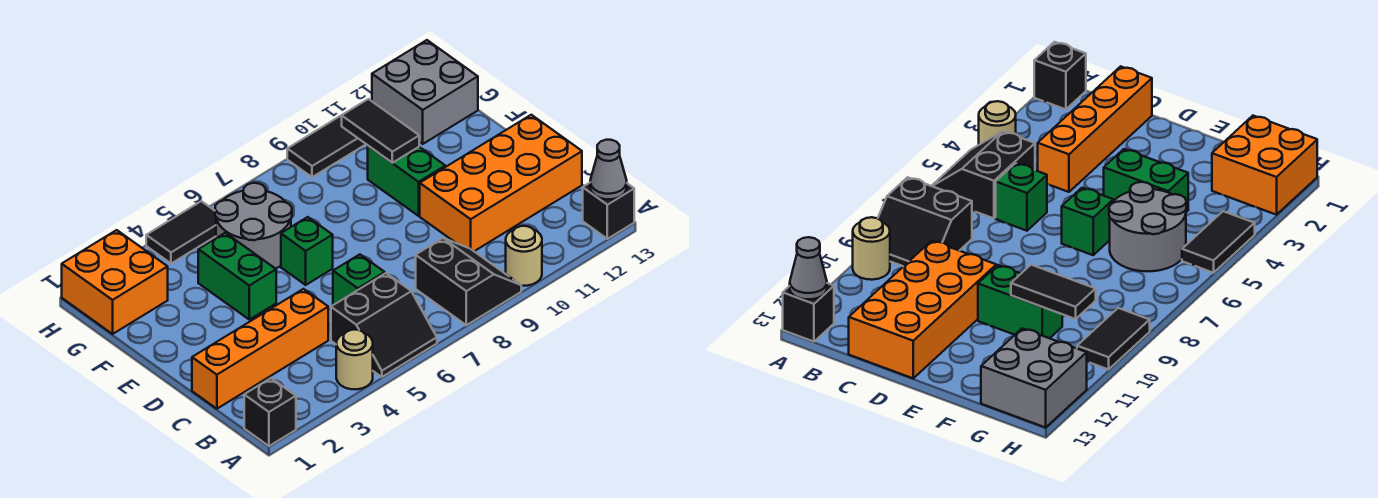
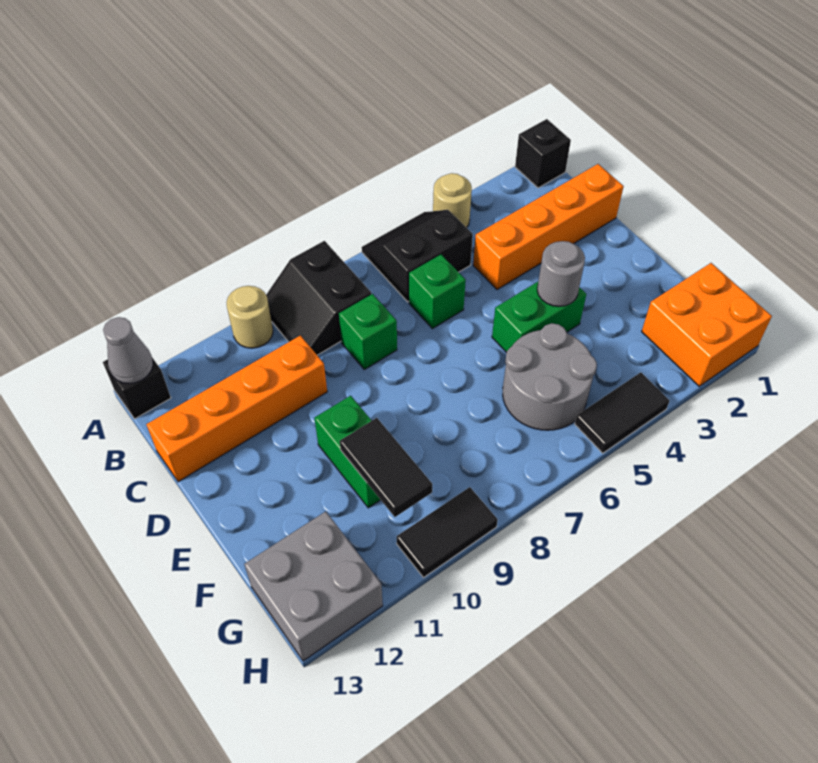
orange 2x4 brick [420,115,582,251] -> orange 1x4 brick [146,335,327,482]
green 1x2 brick [198,233,276,319] -> green 1x2 brick turned to [492,282,586,353]
none -> grey 1x1 round brick [537,241,585,307]
green 1x1 brick [281,217,333,285] -> green 1x1 brick moved to [339,294,397,369]

